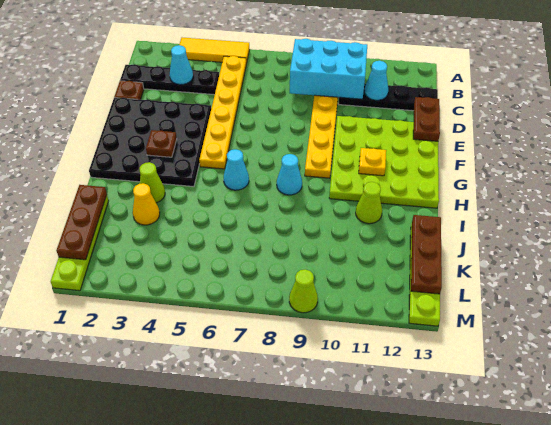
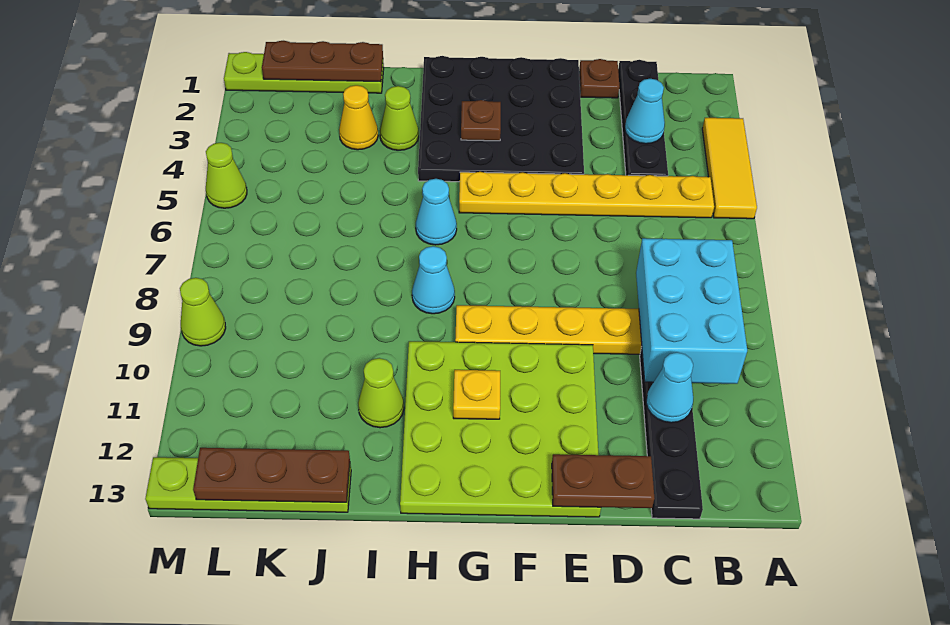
none -> lime 1x1 cone [206,143,247,208]

